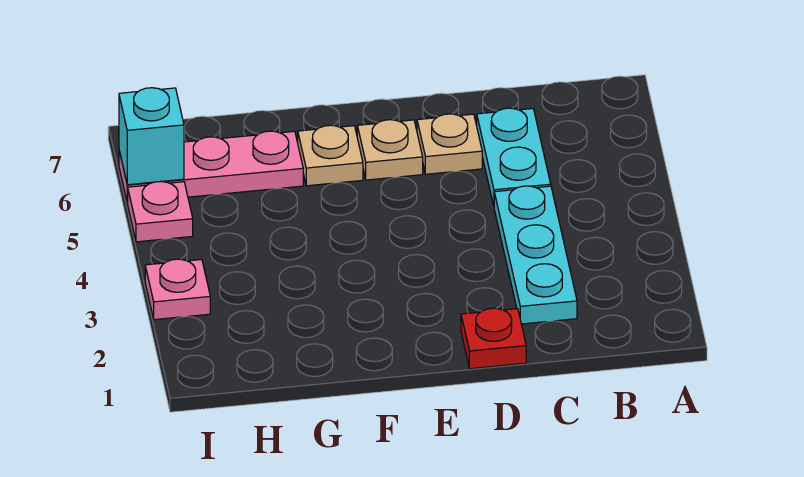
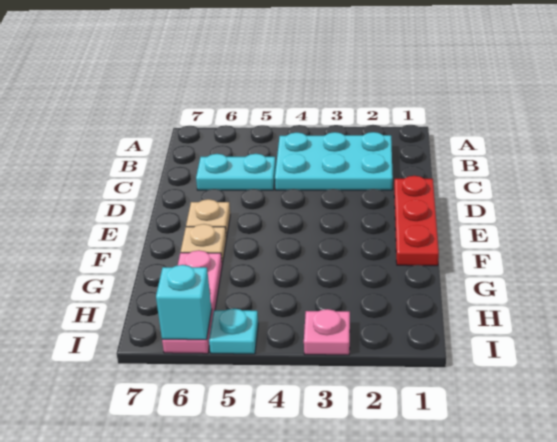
cyan 1x3 plate [494,186,577,324] -> cyan 2x3 plate [275,132,393,190]
red 1x1 plate [461,308,526,369] -> red 1x3 plate [394,176,439,266]
tan 1x1 plate [417,114,482,174] -> none
pink 1x1 plate [128,181,193,242] -> cyan 1x1 plate [209,308,258,354]

